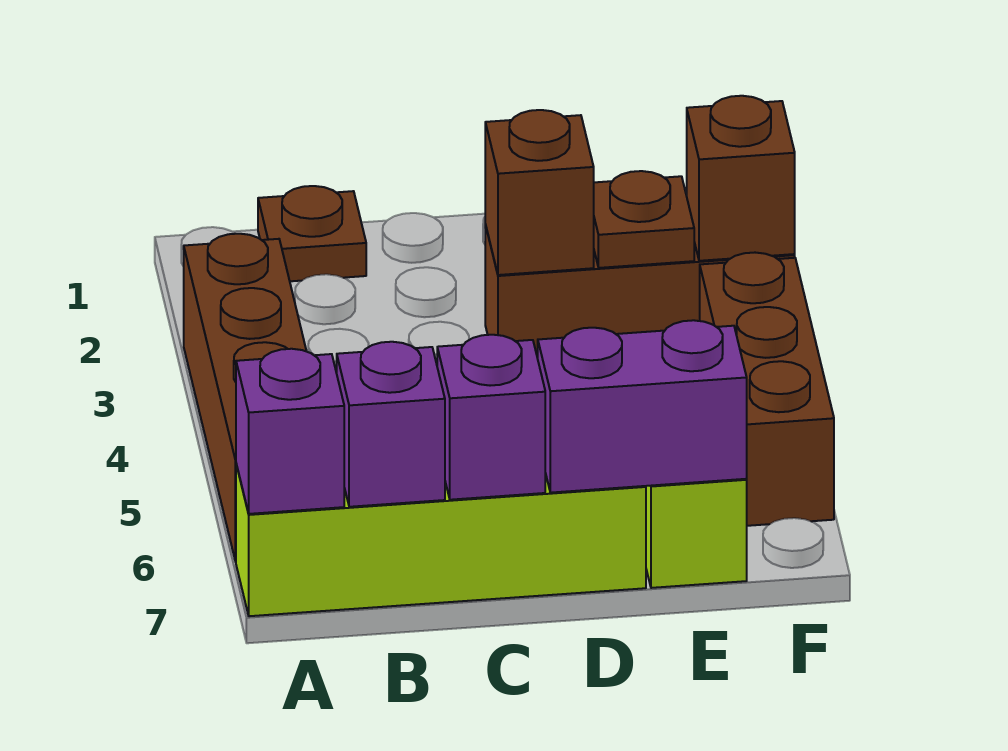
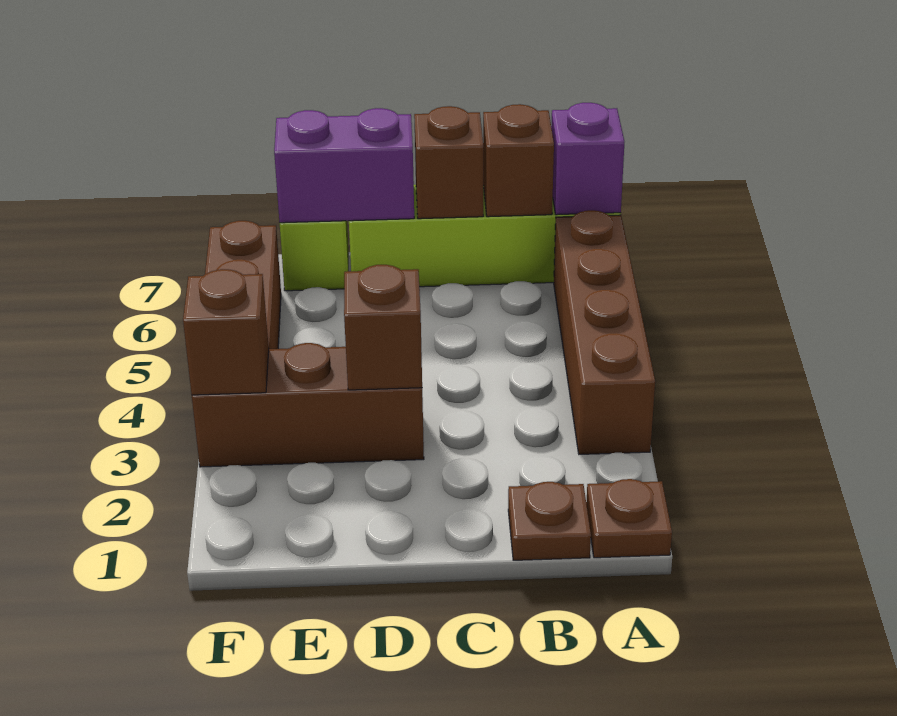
purple 1x1 brick [337,342,445,507] -> brown 1x1 brick [483,104,554,217]
purple 1x1 brick [437,335,545,500] -> brown 1x1 brick [414,106,483,219]
brown 1x1 plate [594,171,694,268] -> brown 1x1 plate moved to [586,479,672,558]

